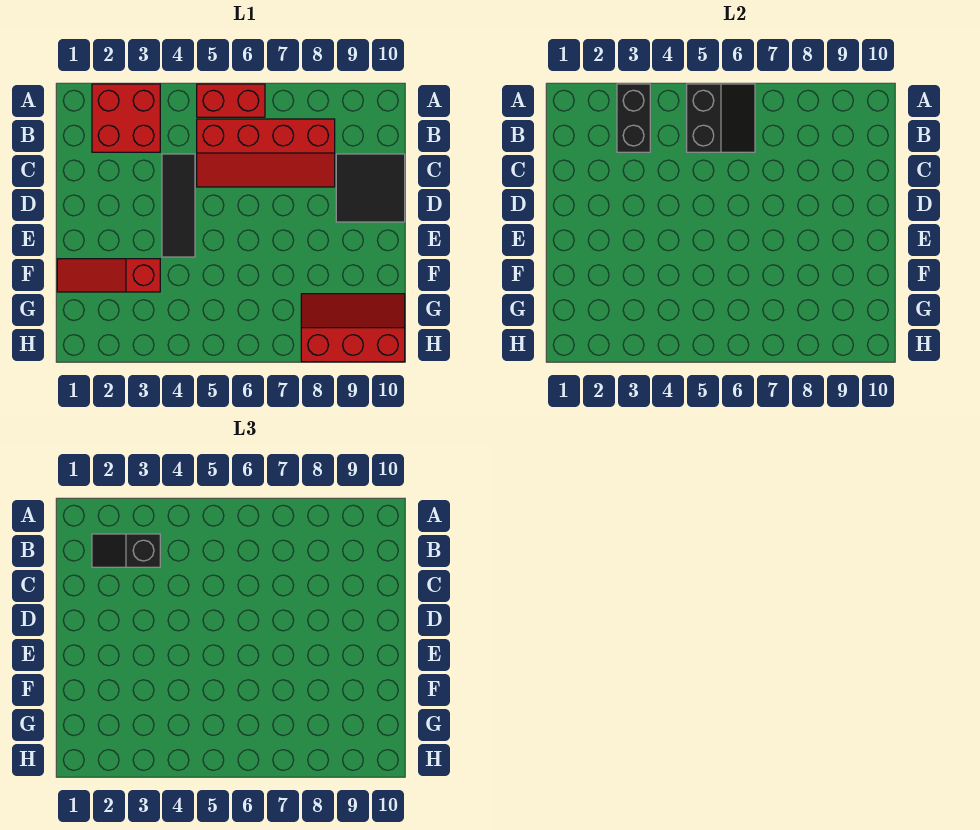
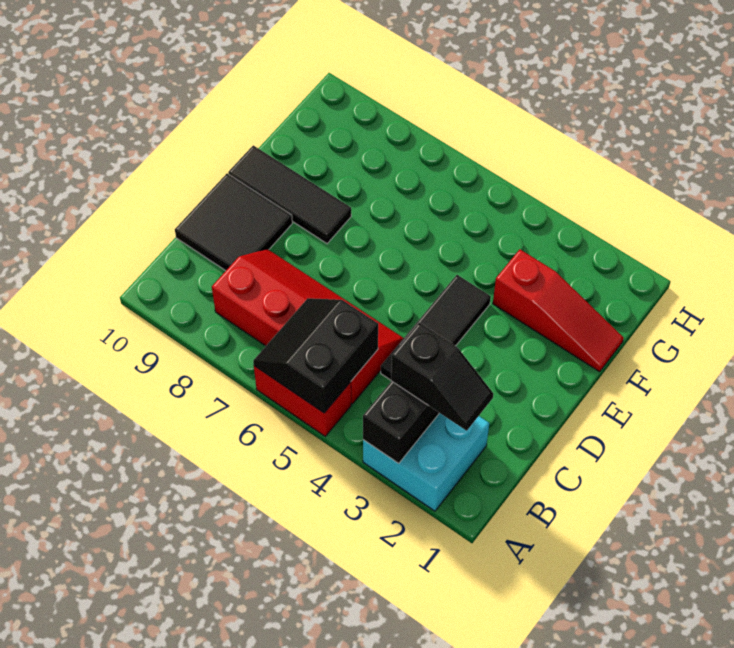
red 2x2 brick [92,84,160,152] -> cyan 2x2 brick [363,413,489,511]
none -> black 1x3 tile [228,145,351,243]
red 2x3 slope [301,294,405,362] -> none

